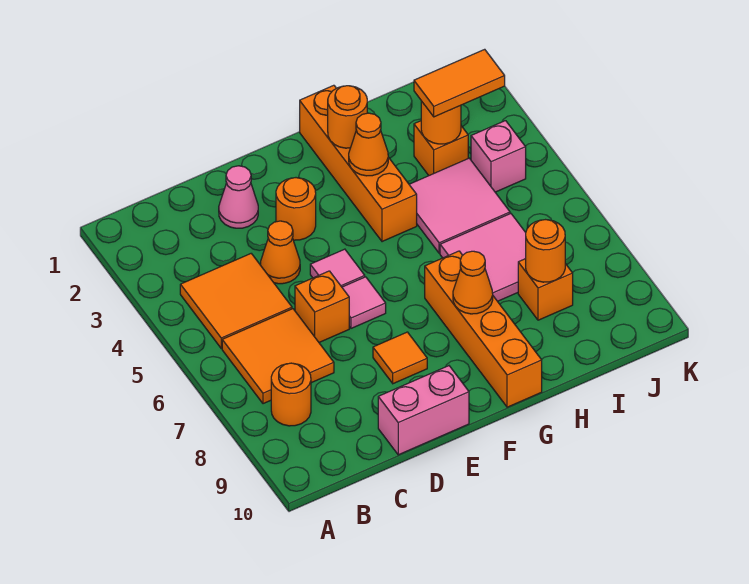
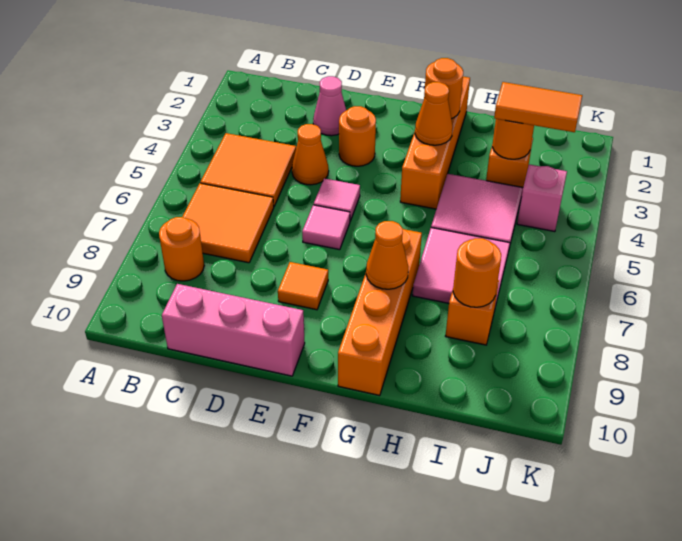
orange 1x1 brick [295,271,349,342] -> none
pink 1x2 brick [378,366,469,455] -> pink 1x3 brick [162,284,305,376]

